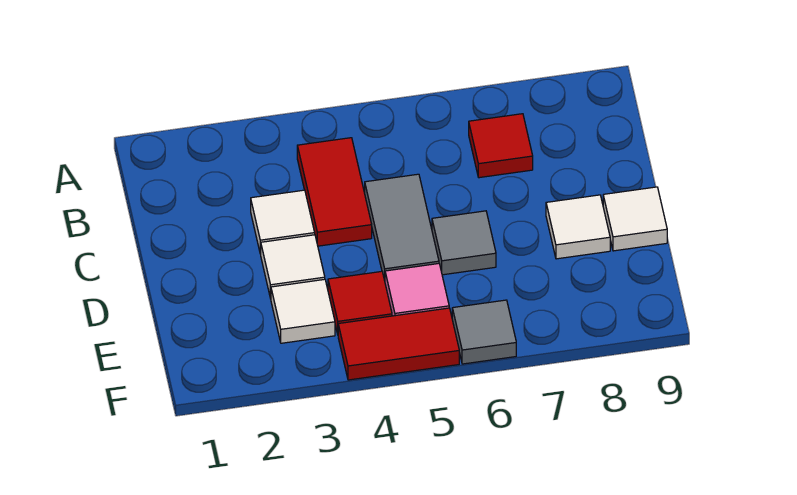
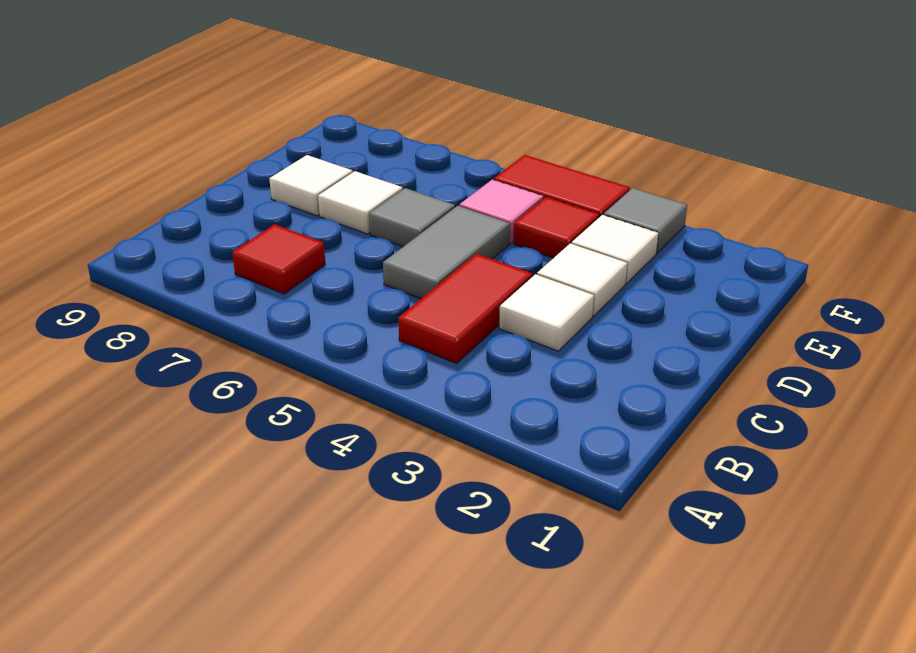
white 1x1 tile [603,187,667,251] -> white 1x1 tile moved to [318,171,403,234]
grey 1x1 tile [452,300,516,364] -> grey 1x1 tile moved to [604,188,687,253]

